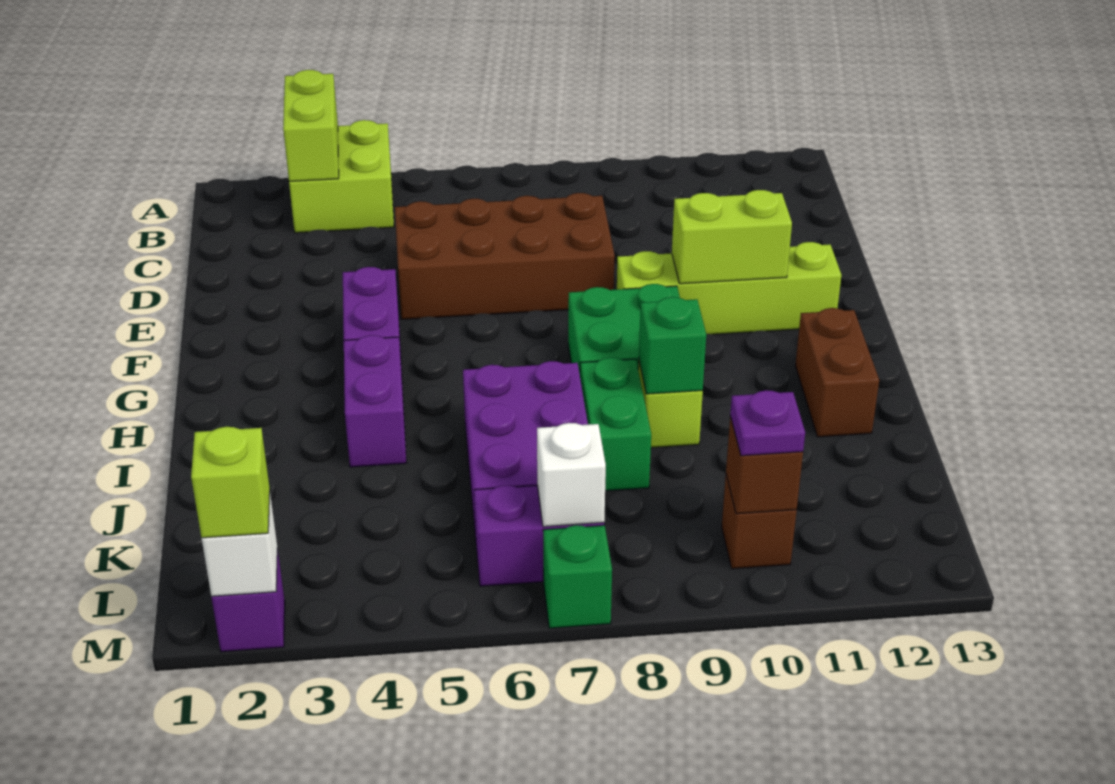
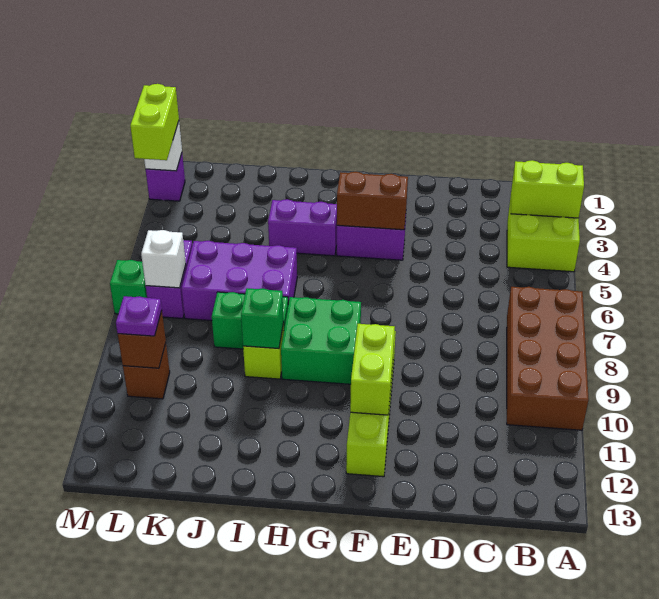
brown 2x4 brick [395,193,615,319] -> brown 2x4 brick moved to [507,287,589,430]
brown 1x2 brick [795,308,879,437] -> brown 1x2 brick moved to [337,172,408,230]
lime 1x1 brick [191,427,270,538] -> lime 1x2 brick [130,84,179,160]

